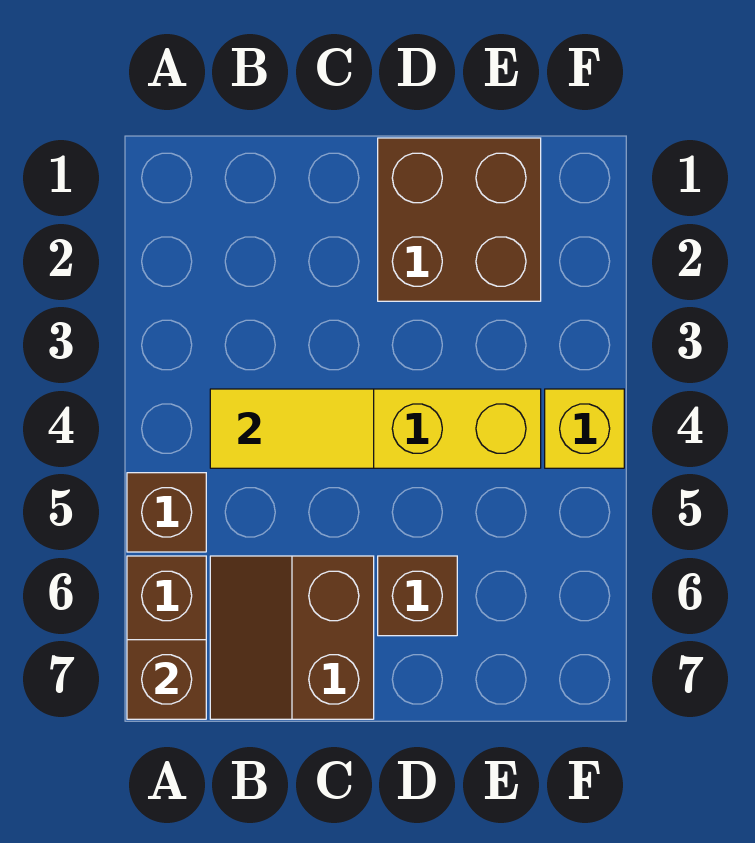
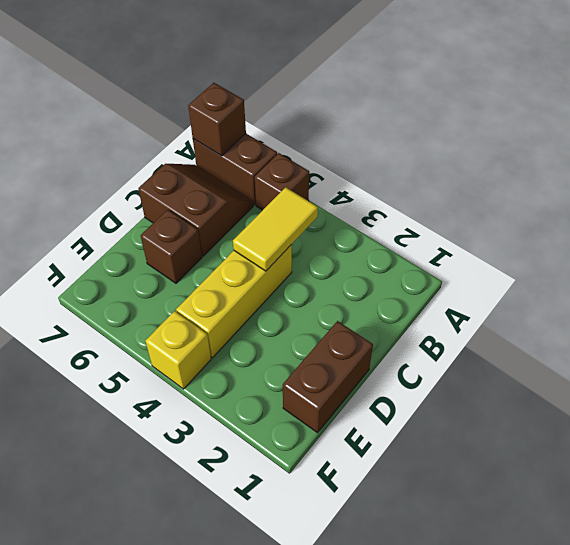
brown 2x2 brick [378,138,541,301] -> brown 1x2 brick [283,321,373,433]

